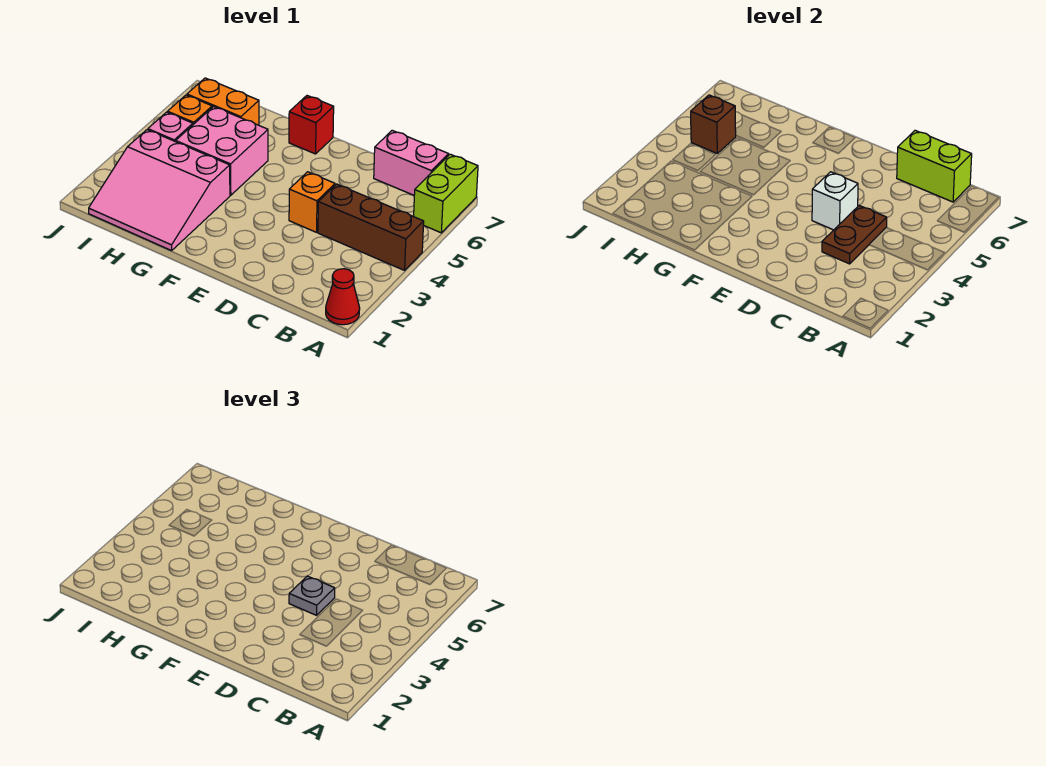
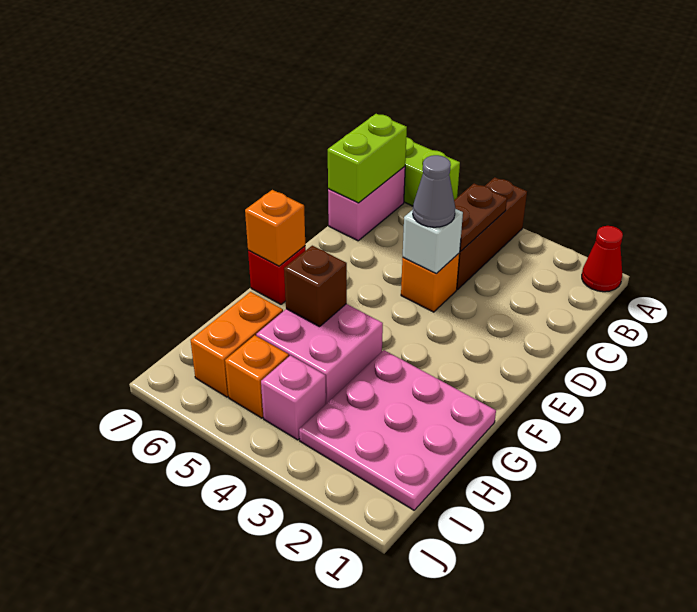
brown 1x2 plate [822,206,887,264] -> brown 1x2 plate turned to [454,183,507,251]
grey 1x1 plate [289,576,335,615] -> grey 1x1 cone [413,155,455,227]
none -> orange 1x1 brick [245,190,305,266]
pink 3x3 slope [89,130,230,251] -> pink 3x3 plate [299,350,496,510]
brown 1x1 brick [691,95,736,153] -> brown 1x1 brick moved to [284,246,347,327]

